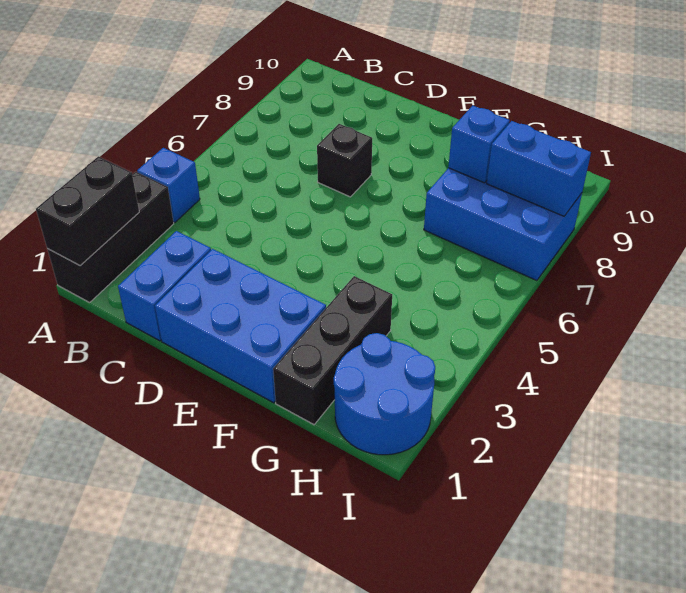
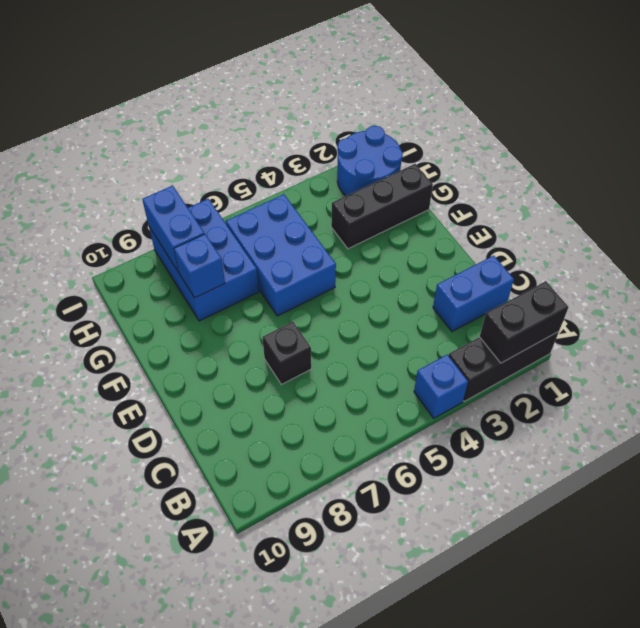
blue 2x3 brick [155,249,326,403] -> blue 2x3 brick moved to [226,194,336,316]

